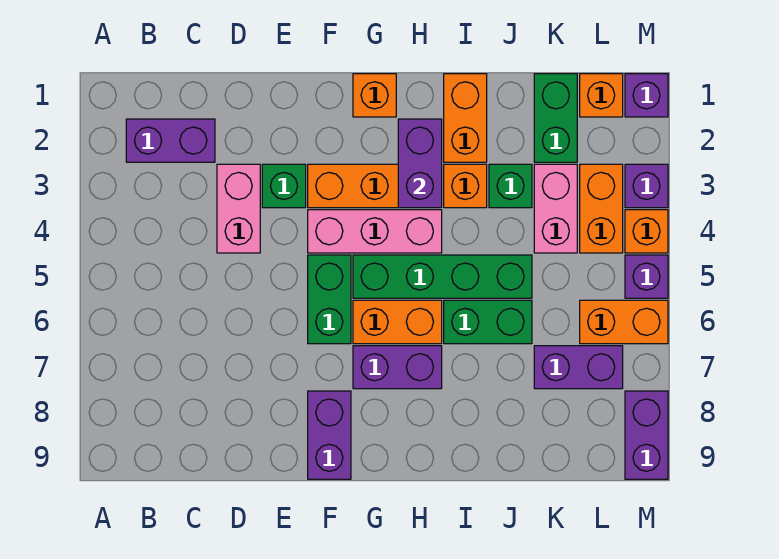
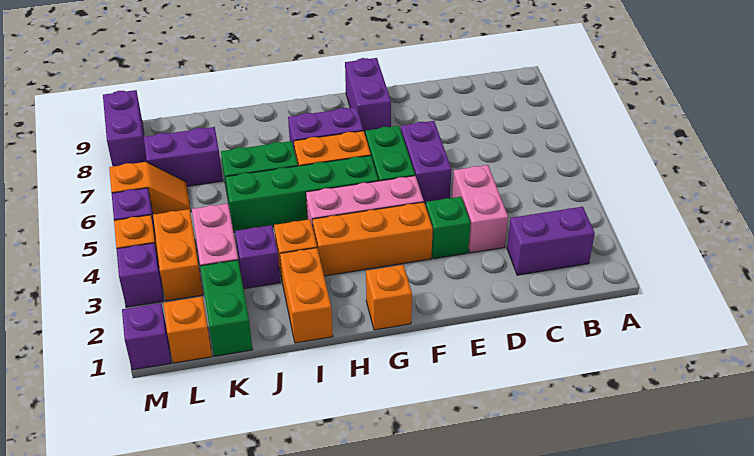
purple 1x2 brick [398,119,442,208] -> purple 1x2 brick moved to [401,121,452,204]
green 1x1 brick [489,164,532,208] -> purple 1x1 brick [235,225,280,289]
orange 1x2 brick [580,300,668,344] -> orange 1x2 slope [109,162,191,214]

